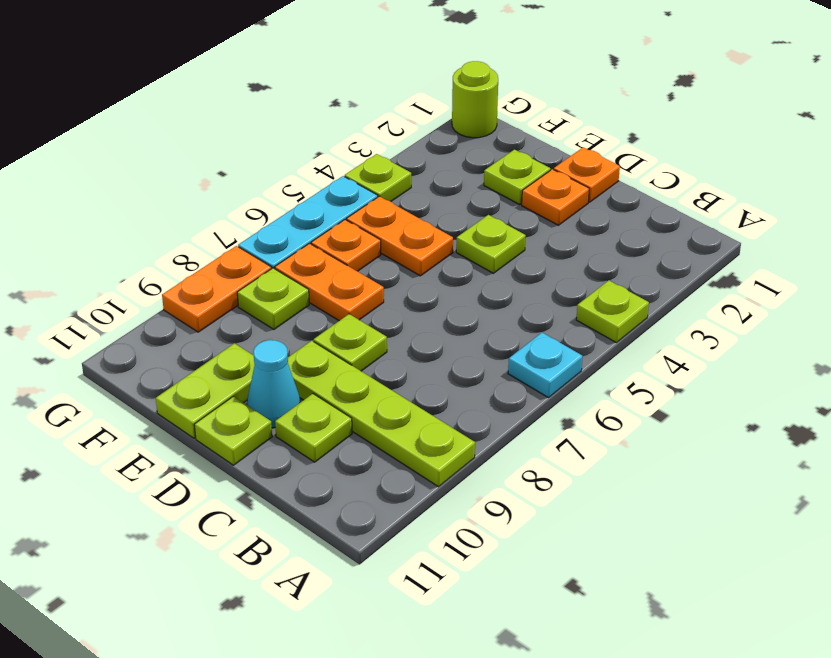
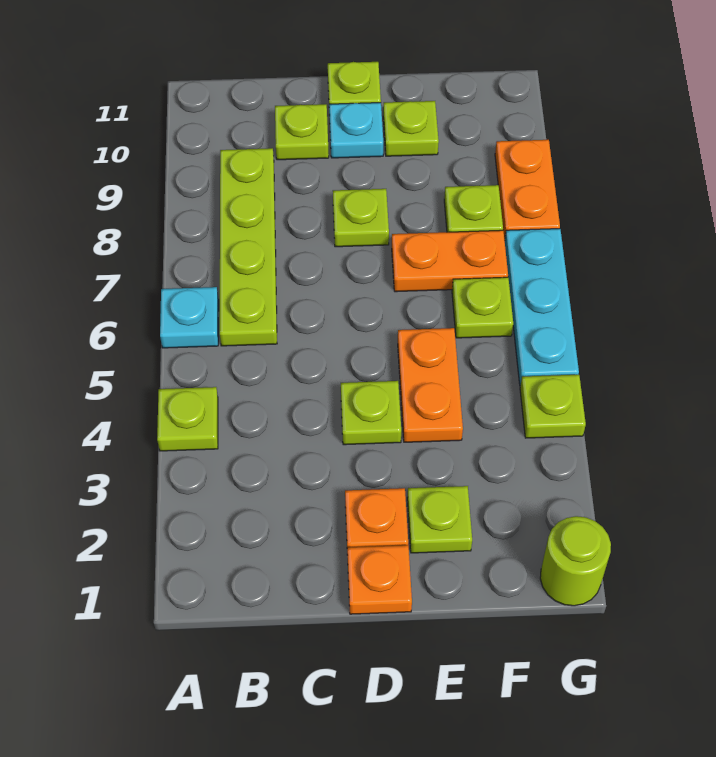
lime 1x4 plate [288,341,475,487] -> lime 1x4 plate turned to [220,148,277,346]
cyan 1x1 cone [247,340,300,428] -> cyan 1x1 plate [329,103,383,158]
orange 1x2 plate [347,196,453,276] -> orange 1x2 plate turned to [398,328,463,442]
lime 1x2 plate [156,343,255,438] -> lime 1x1 plate [383,101,439,156]
orange 1x1 plate [311,220,381,271] -> lime 1x1 plate [452,277,513,338]

